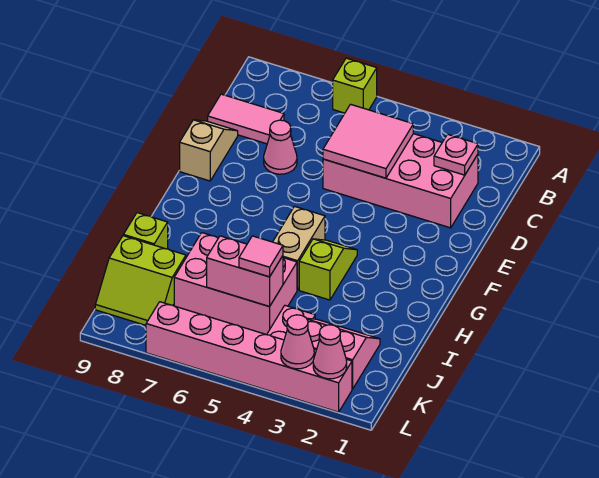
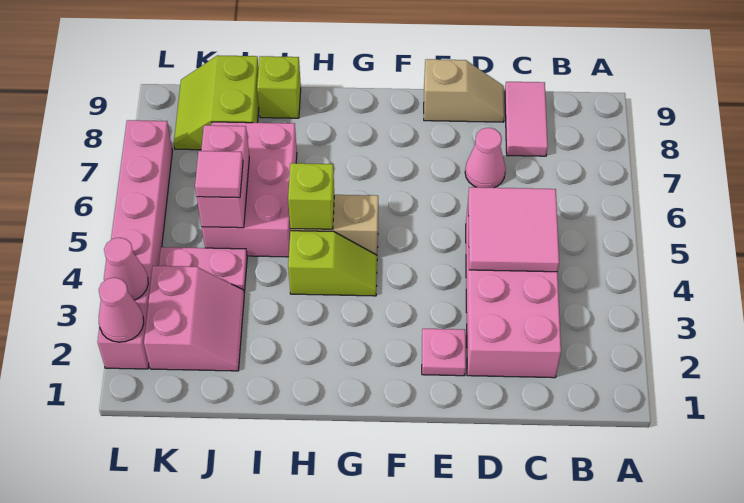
lime 1x1 brick [333,58,377,113] -> lime 1x1 brick moved to [288,163,334,229]
pink 1x1 plate [434,134,478,175] -> pink 1x1 plate moved to [422,329,466,376]

